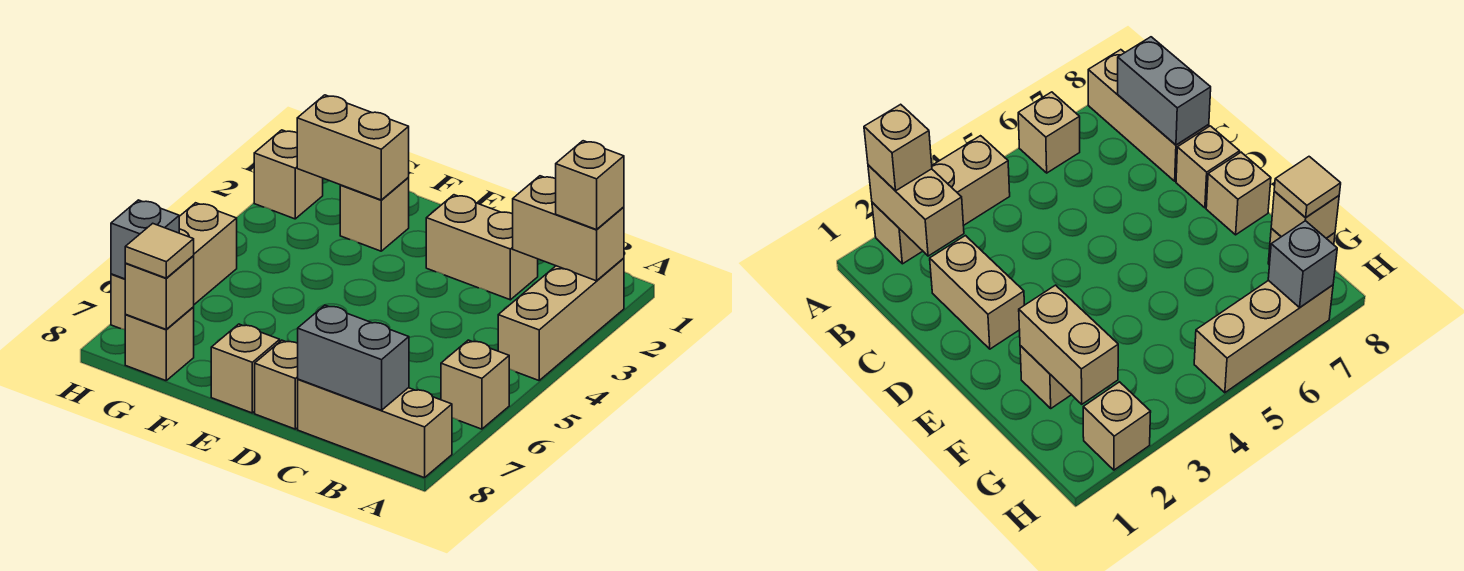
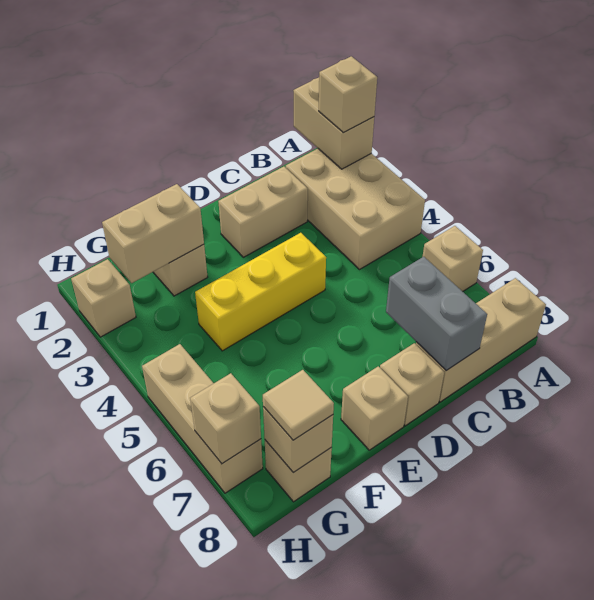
tan 1x3 brick [498,258,624,380] -> tan 2x3 brick [286,149,425,270]
tan 1x2 brick [513,176,624,281] -> tan 1x2 brick turned to [293,78,374,169]
grey 1x2 brick [298,305,409,410] -> grey 1x2 brick turned to [386,257,487,371]
none -> yellow 1x3 brick [195,233,326,351]
grey 1x1 brick [111,200,179,279] -> tan 1x1 brick [190,373,261,464]

